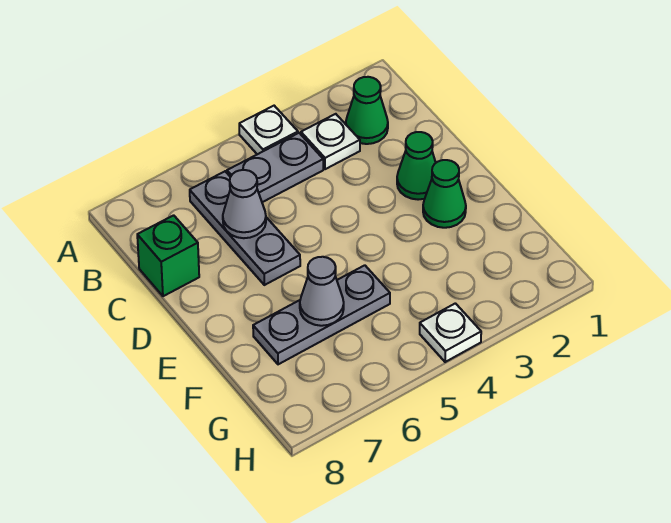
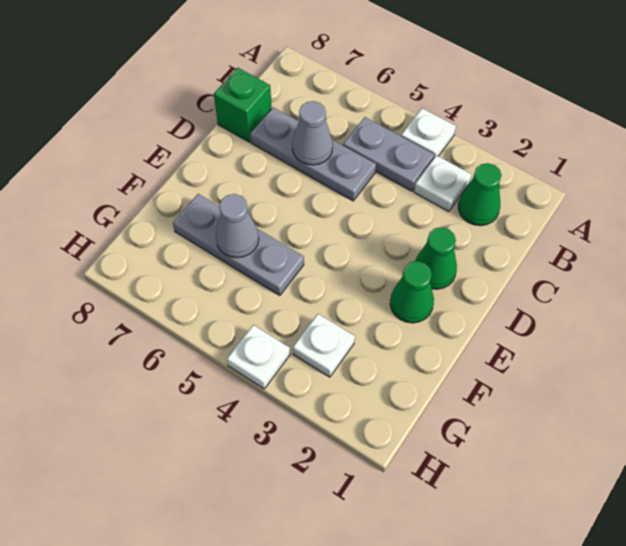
grey 1x3 plate [190,172,300,285] -> grey 1x3 plate turned to [250,107,376,201]
none -> white 1x1 plate [293,314,355,377]

